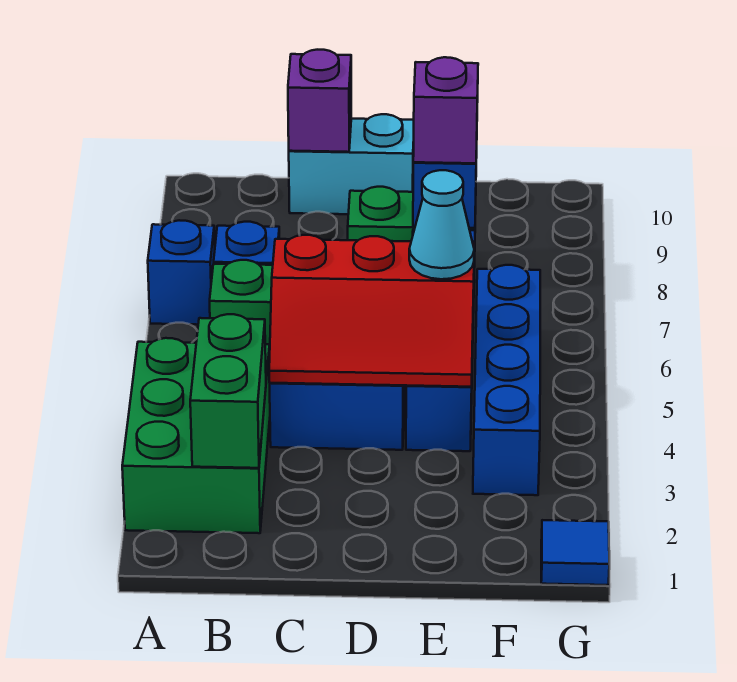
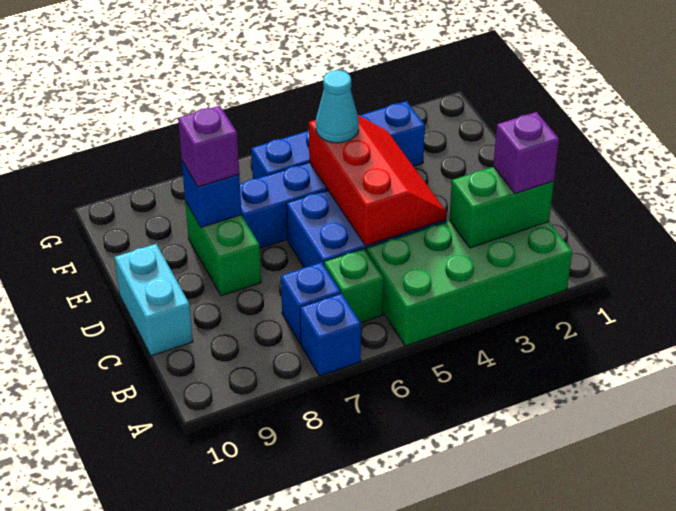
green 2x3 brick [122,338,270,533] -> green 2x4 brick [366,220,572,346]
purple 1x1 brick [288,50,351,152] -> purple 1x1 brick moved to [493,112,559,194]
blue 1x1 tile [541,520,609,585] -> none

